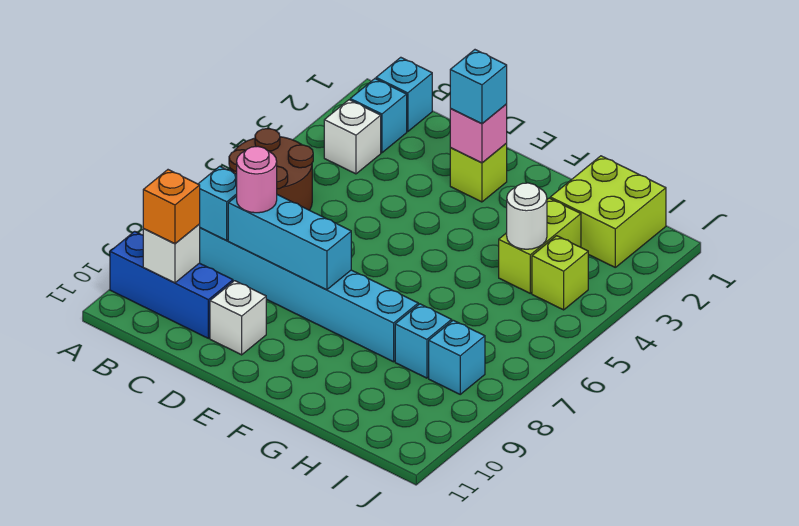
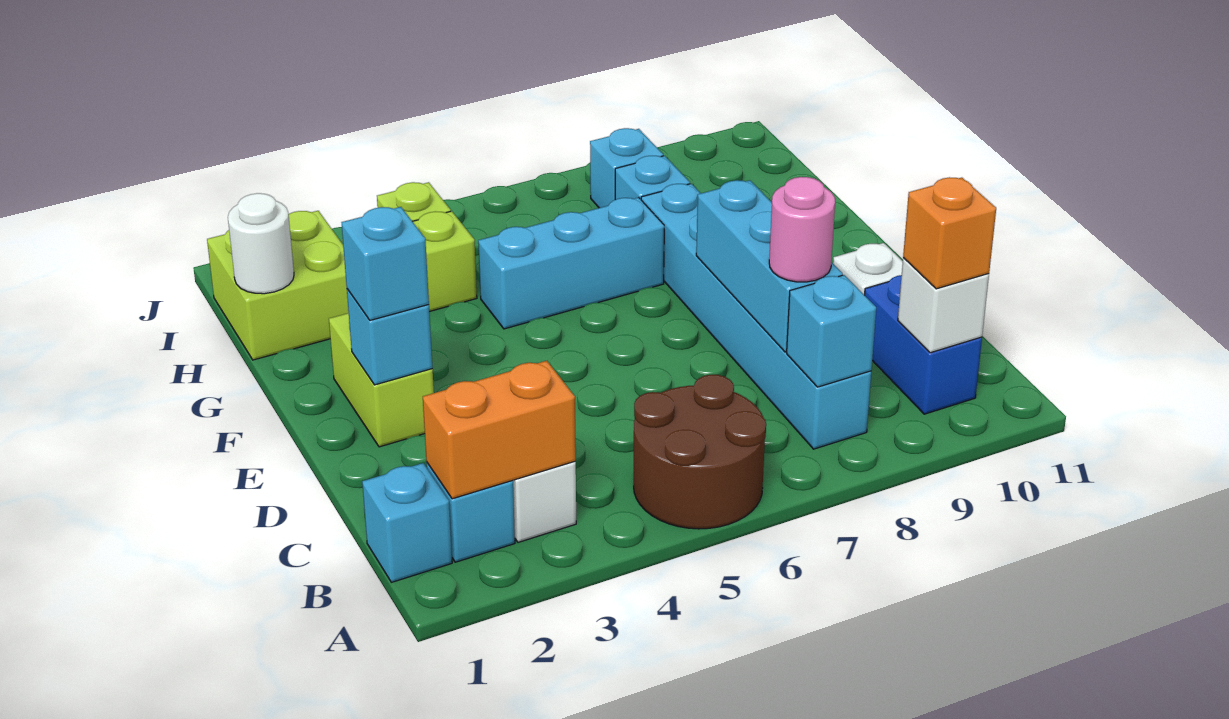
blue 1x3 brick [110,231,233,338] -> blue 1x2 brick [865,275,982,414]
none -> orange 1x2 brick [423,361,576,499]
lime 1x1 brick [450,144,507,202] -> lime 1x2 brick [329,313,434,447]
pink 1x1 brick [450,104,507,163] -> cyan 1x1 brick [347,289,433,385]
none -> cyan 1x3 brick [478,198,664,329]
white 1x1 round brick [507,183,547,249] -> white 1x1 round brick moved to [228,193,294,294]

